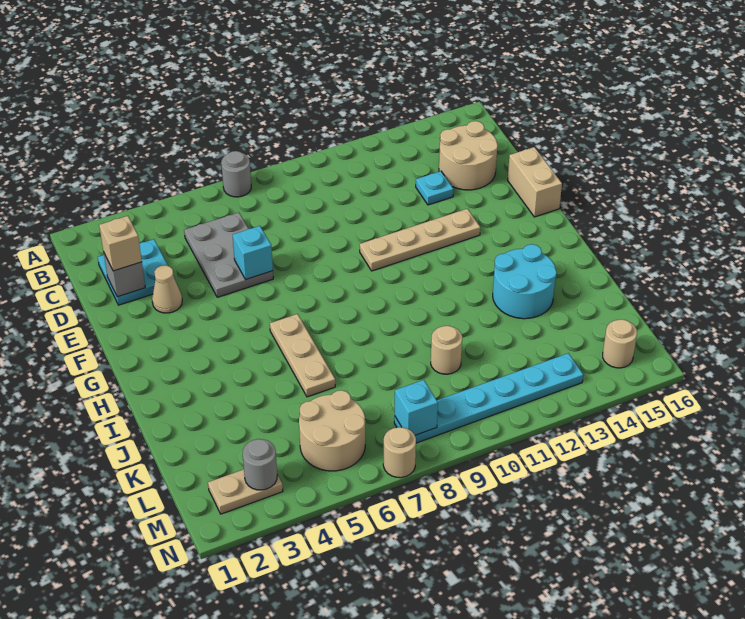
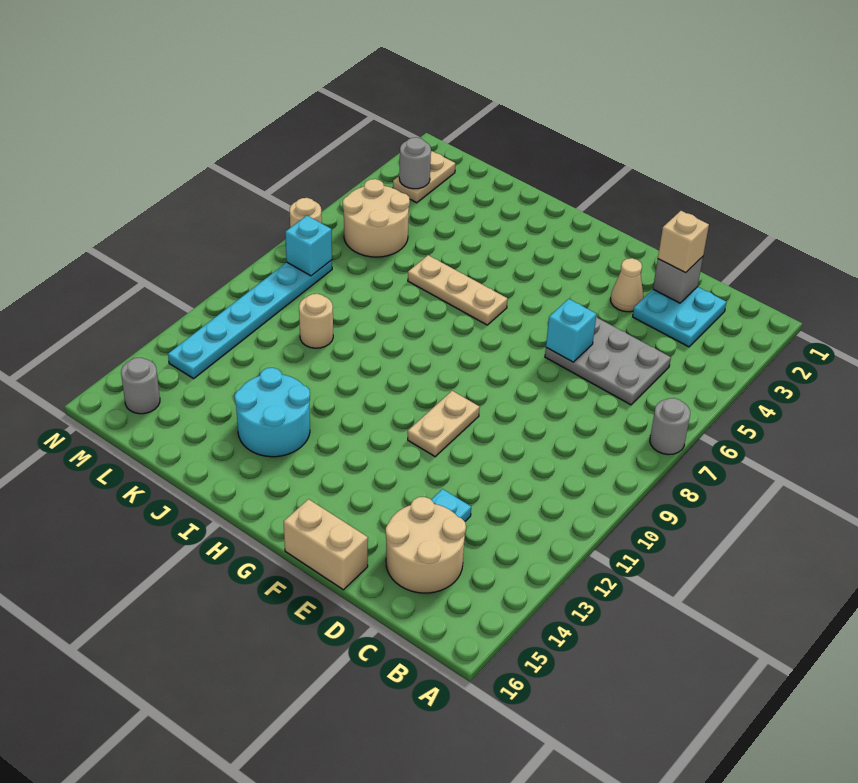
tan 1x4 plate [360,209,480,271] -> tan 1x2 plate [408,391,480,457]
tan 1x1 round brick [603,319,637,368] -> grey 1x1 round brick [121,358,160,414]

